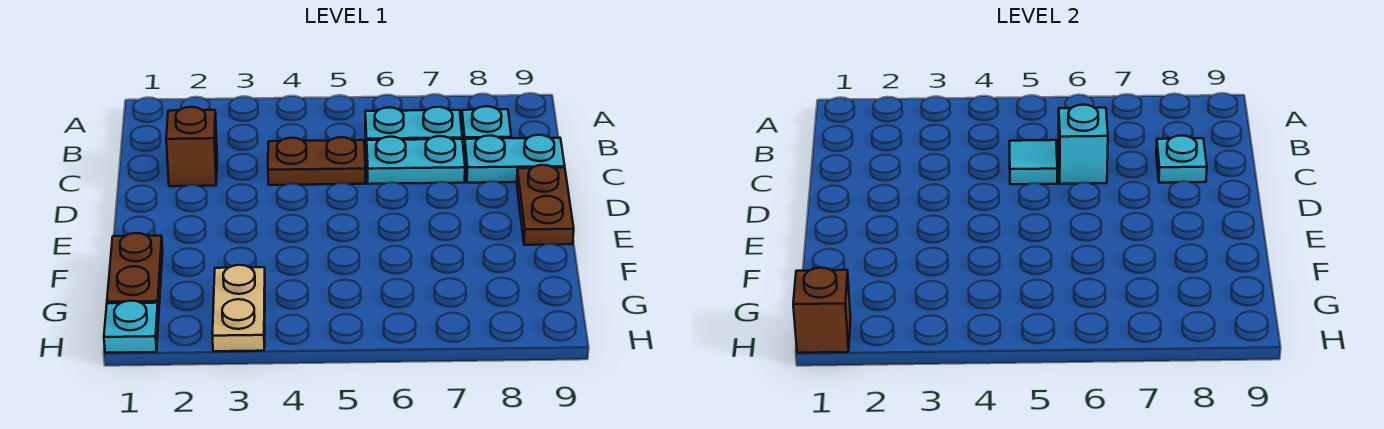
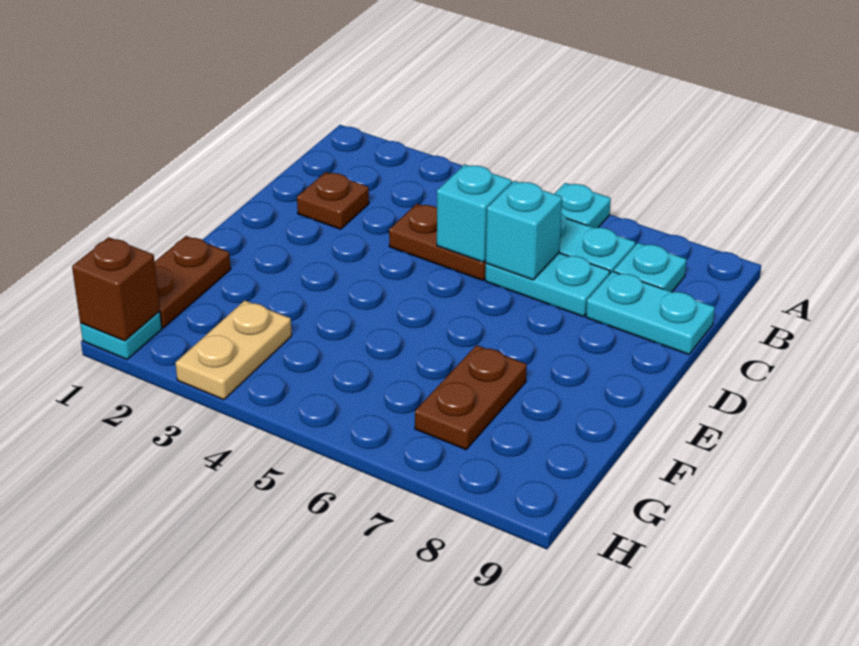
brown 1x1 brick [166,107,217,186] -> brown 1x1 plate [297,172,369,229]
cyan 1x1 tile [1009,140,1057,184] -> cyan 1x1 brick [437,164,512,262]
cyan 1x1 plate [1156,136,1207,183] -> cyan 1x1 plate moved to [554,183,611,228]
brown 1x2 plate [517,165,574,245] -> brown 1x2 plate moved to [415,345,527,450]

